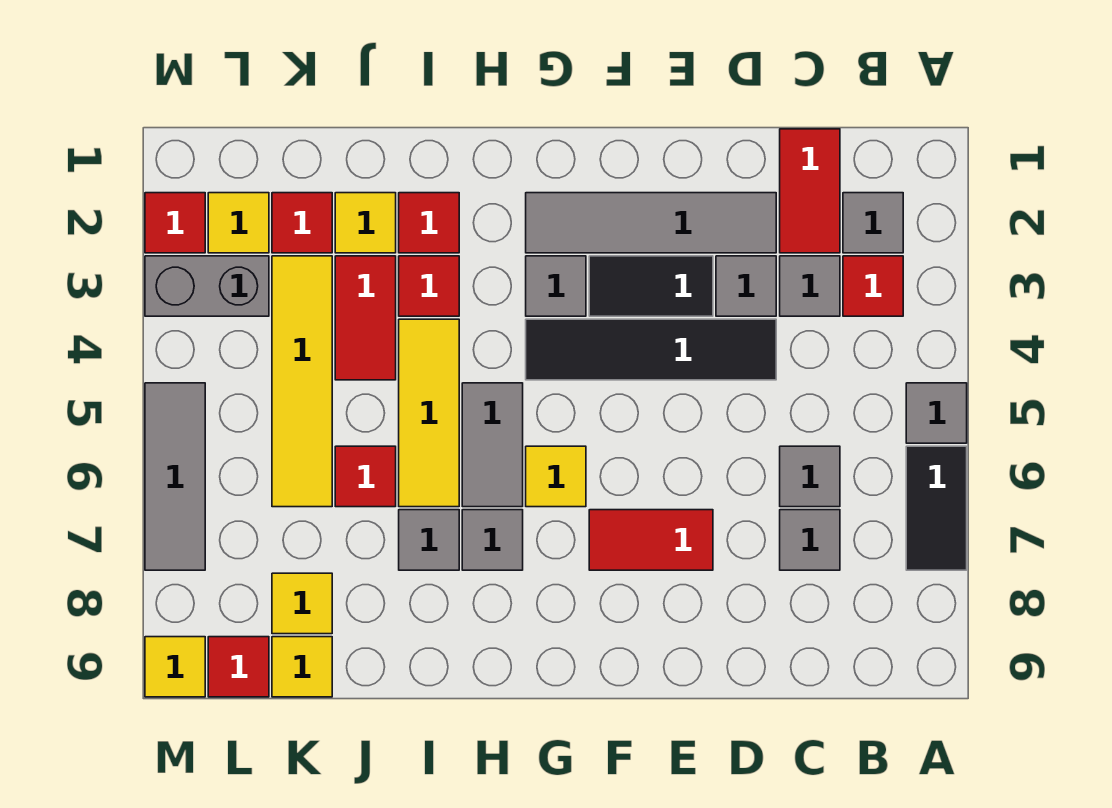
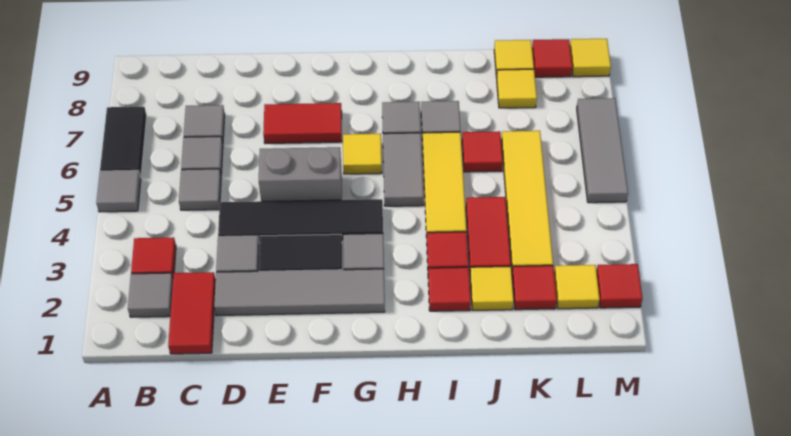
grey 1x1 tile [780,256,840,316] -> grey 1x1 tile moved to [179,169,221,210]
grey 1x2 brick [145,256,269,316] -> grey 1x2 brick moved to [259,147,342,201]

